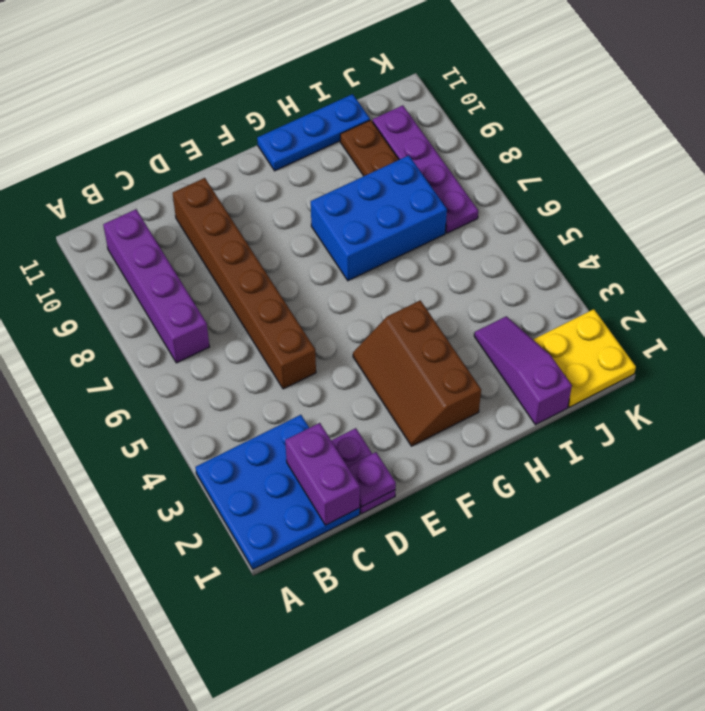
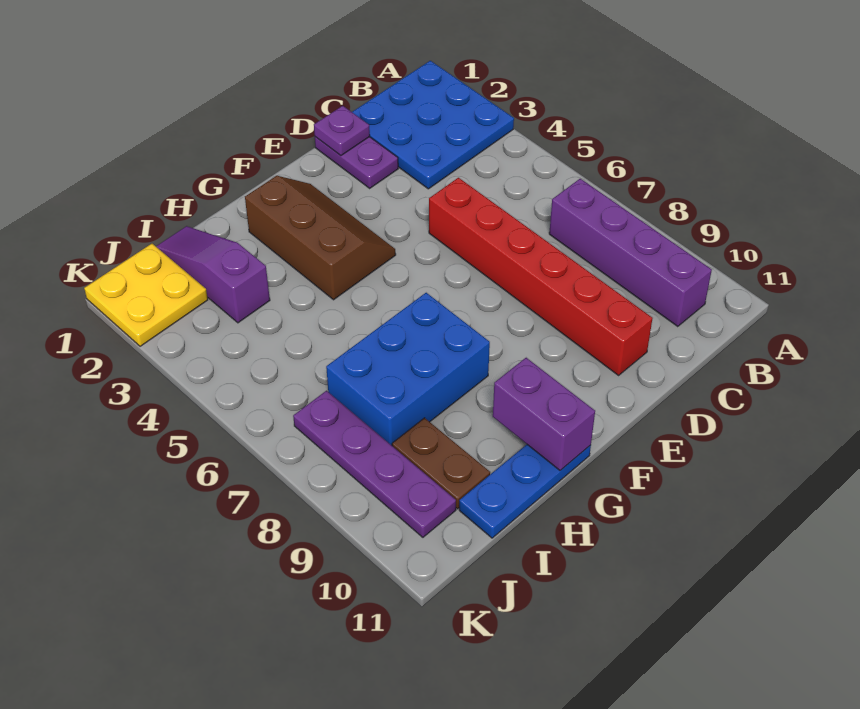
purple 1x2 brick [285,423,360,525] -> purple 1x2 brick moved to [493,358,595,470]
brown 1x6 brick [173,178,316,389] -> red 1x6 brick [429,178,653,375]
purple 1x3 slope [474,316,572,425] -> purple 1x3 slope turned to [156,226,270,323]

